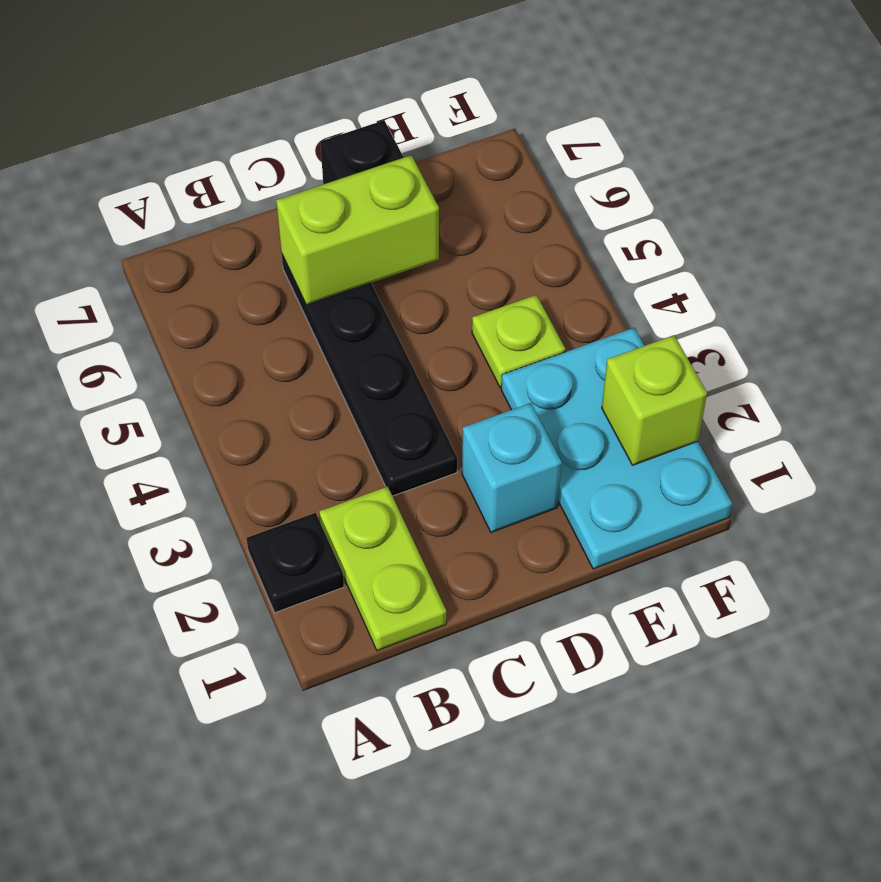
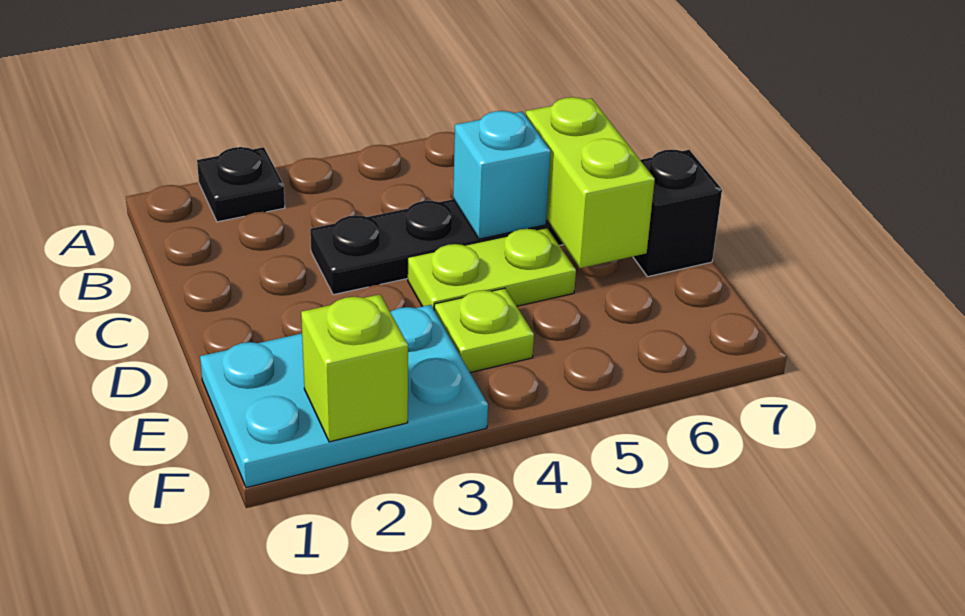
lime 1x2 plate [319,486,446,651] -> lime 1x2 plate moved to [408,228,576,309]
cyan 1x1 brick [462,403,562,532] -> cyan 1x1 brick moved to [453,111,551,239]

